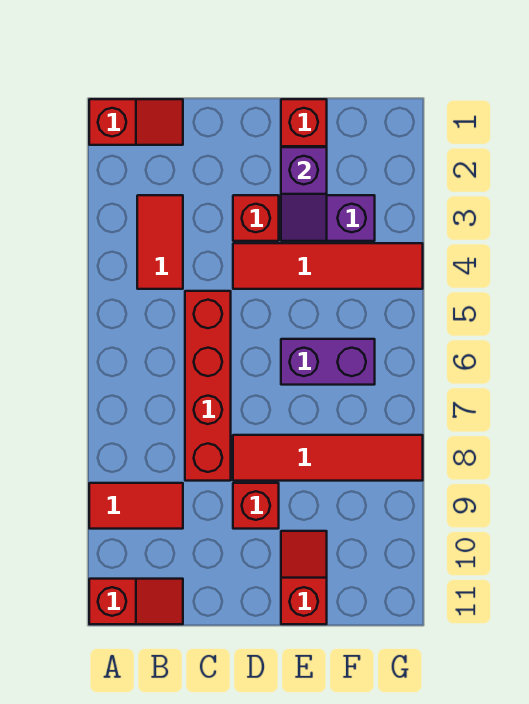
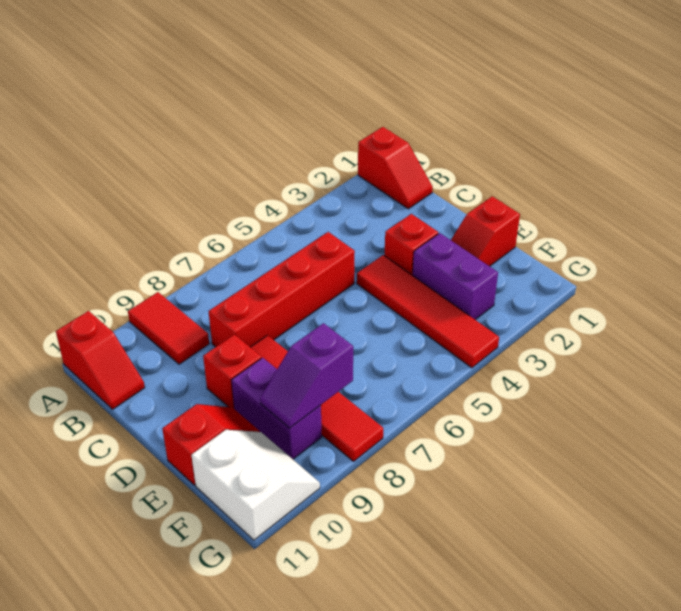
red 1x2 tile [137,195,183,289] -> none
purple 1x2 slope [281,147,327,241] -> purple 1x2 slope moved to [260,323,353,428]
purple 1x2 brick [281,339,375,385] -> purple 1x2 brick moved to [232,358,322,459]
none -> white 2x2 slope [191,430,320,540]

